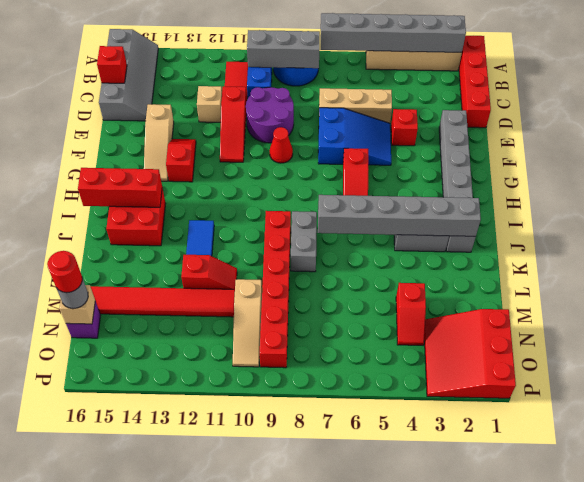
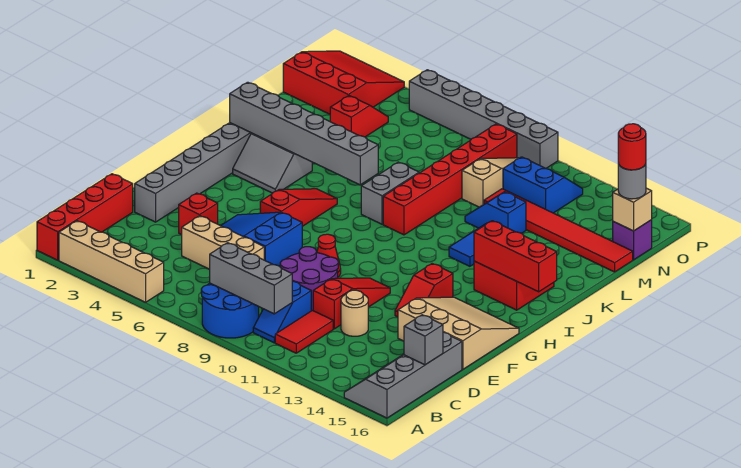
grey 1x6 brick [320,13,466,53] -> grey 1x6 brick moved to [409,70,558,168]
red 1x1 brick [97,46,127,83] -> grey 1x1 brick [404,315,443,365]
tan 1x1 brick [197,86,222,122] -> tan 1x1 round brick [341,290,368,336]
tan 1x3 slope [144,104,174,181] -> tan 3x3 slope [398,297,519,369]
red 1x2 slope [181,255,237,289] -> blue 1x2 slope [465,192,526,233]
red 3x3 slope [424,309,516,398] -> red 3x3 slope turned to [283,51,404,114]
none -> blue 2x2 slope [503,157,583,213]

